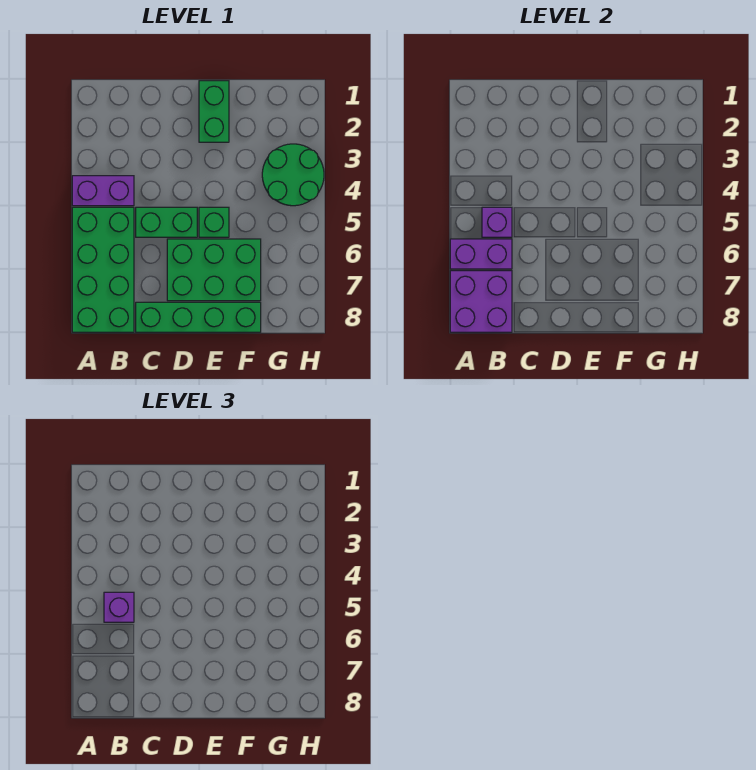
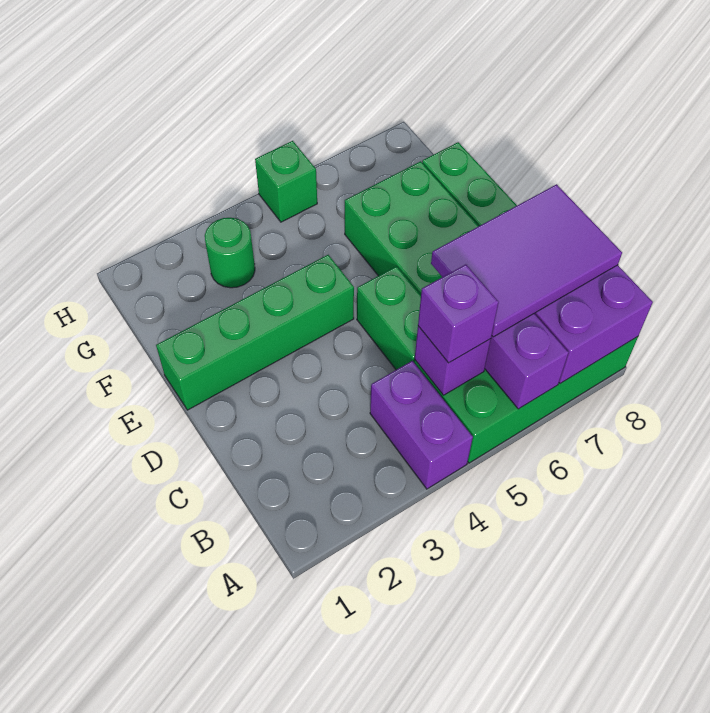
none -> purple 2x3 tile [431,184,622,337]
green 1x2 brick [199,81,229,142] -> green 1x4 brick [156,255,354,410]
green 1x1 brick [199,207,229,237] -> green 1x1 brick moved to [255,141,317,222]
green 2x2 round brick [262,144,324,206] -> green 1x1 round brick [205,218,255,288]

